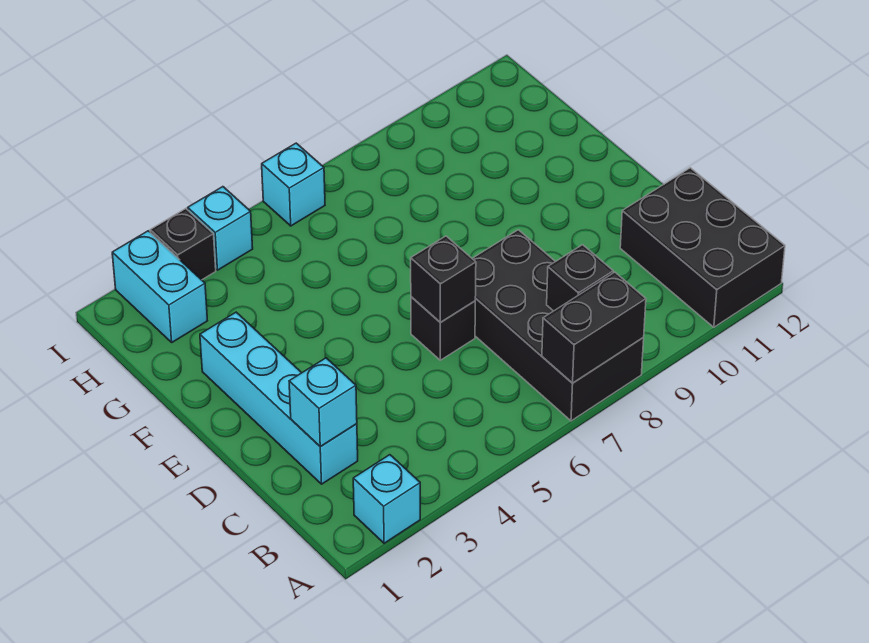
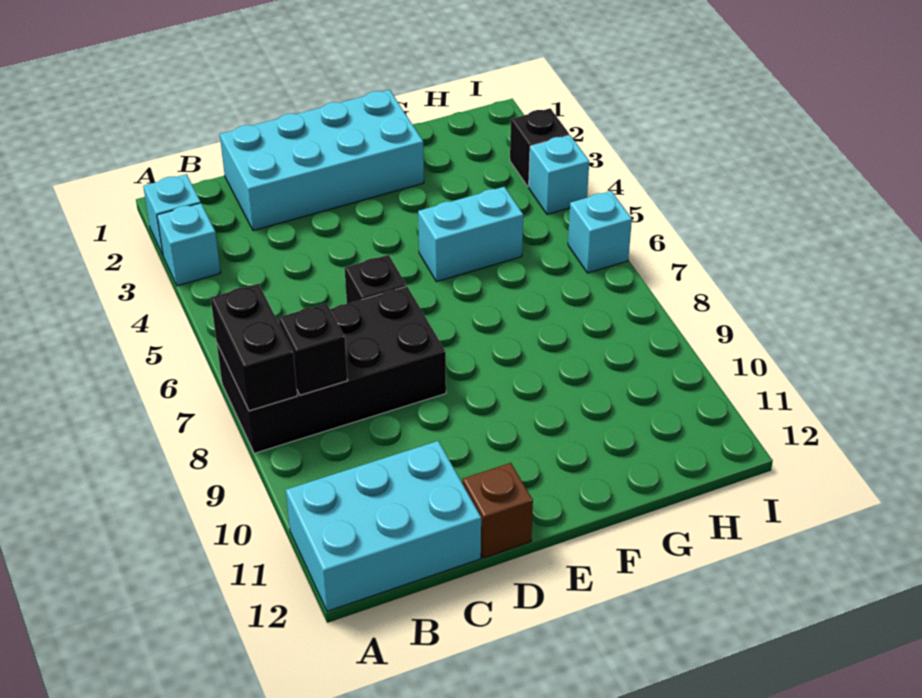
black 2x3 brick [620,168,785,327] -> cyan 2x3 brick [286,441,481,611]
cyan 1x4 brick [200,312,358,484] -> cyan 2x4 brick [220,90,424,231]
cyan 1x1 brick [289,358,357,447] -> cyan 1x1 brick moved to [157,203,221,286]
black 1x1 brick [411,236,476,322] -> none
none -> brown 1x1 brick [462,463,533,558]
cyan 1x2 brick [112,231,207,342] -> cyan 1x2 brick moved to [418,187,523,282]

